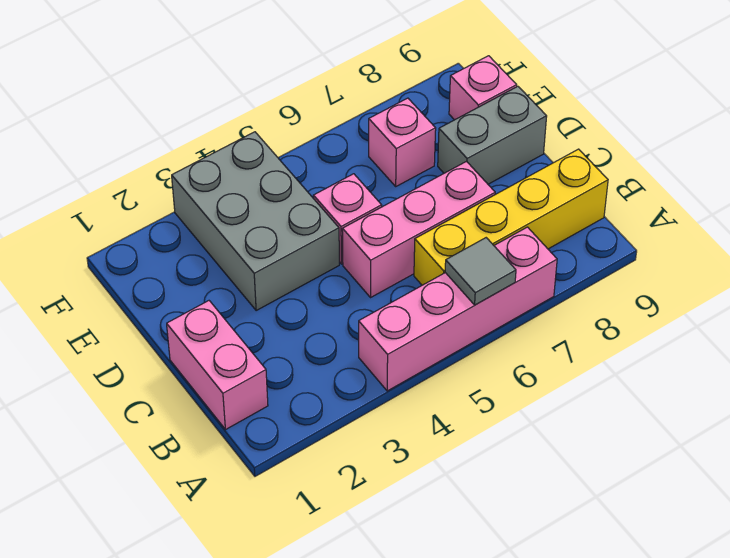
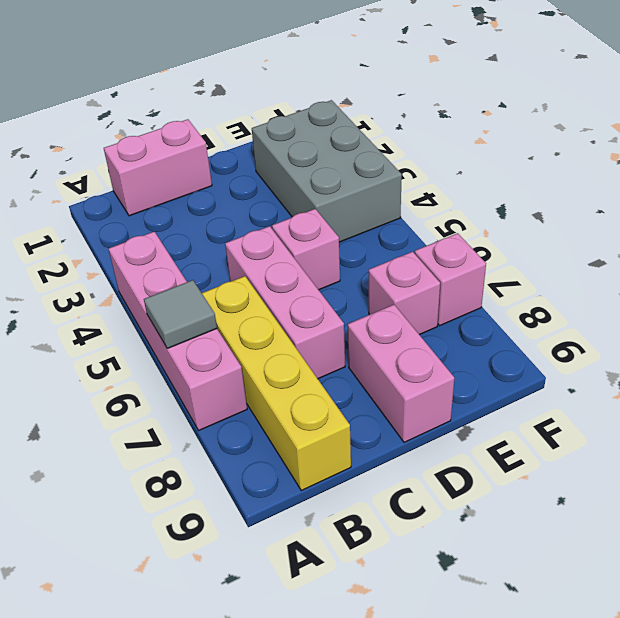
grey 2x3 brick [172,132,339,310] -> grey 2x3 brick turned to [252,100,402,242]
grey 1x2 brick [438,86,547,184] -> pink 1x2 brick [348,305,454,442]
pink 1x1 brick [449,56,517,120] -> pink 1x1 brick moved to [415,233,486,326]

